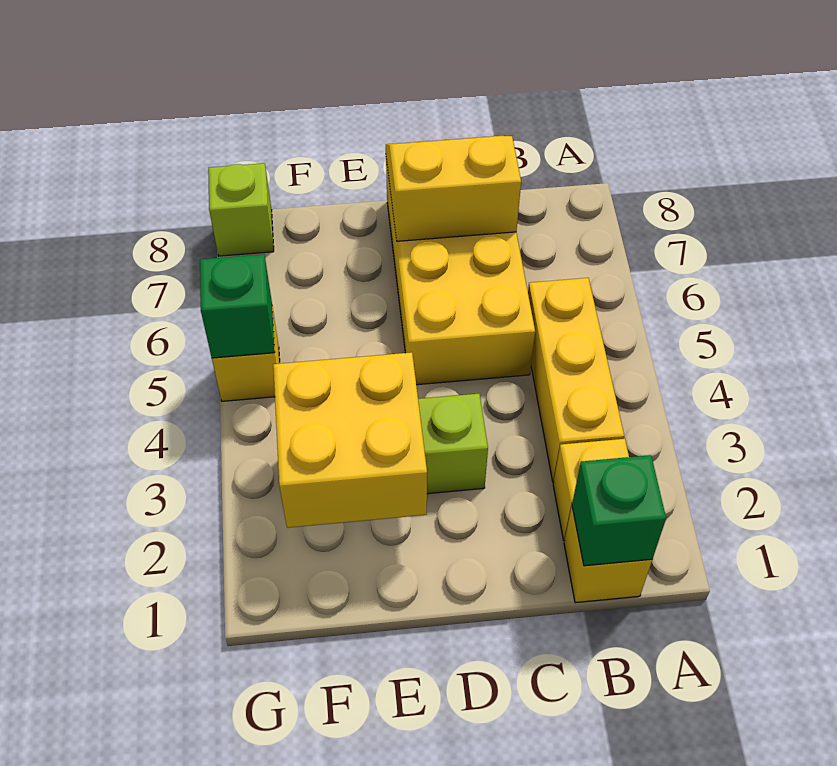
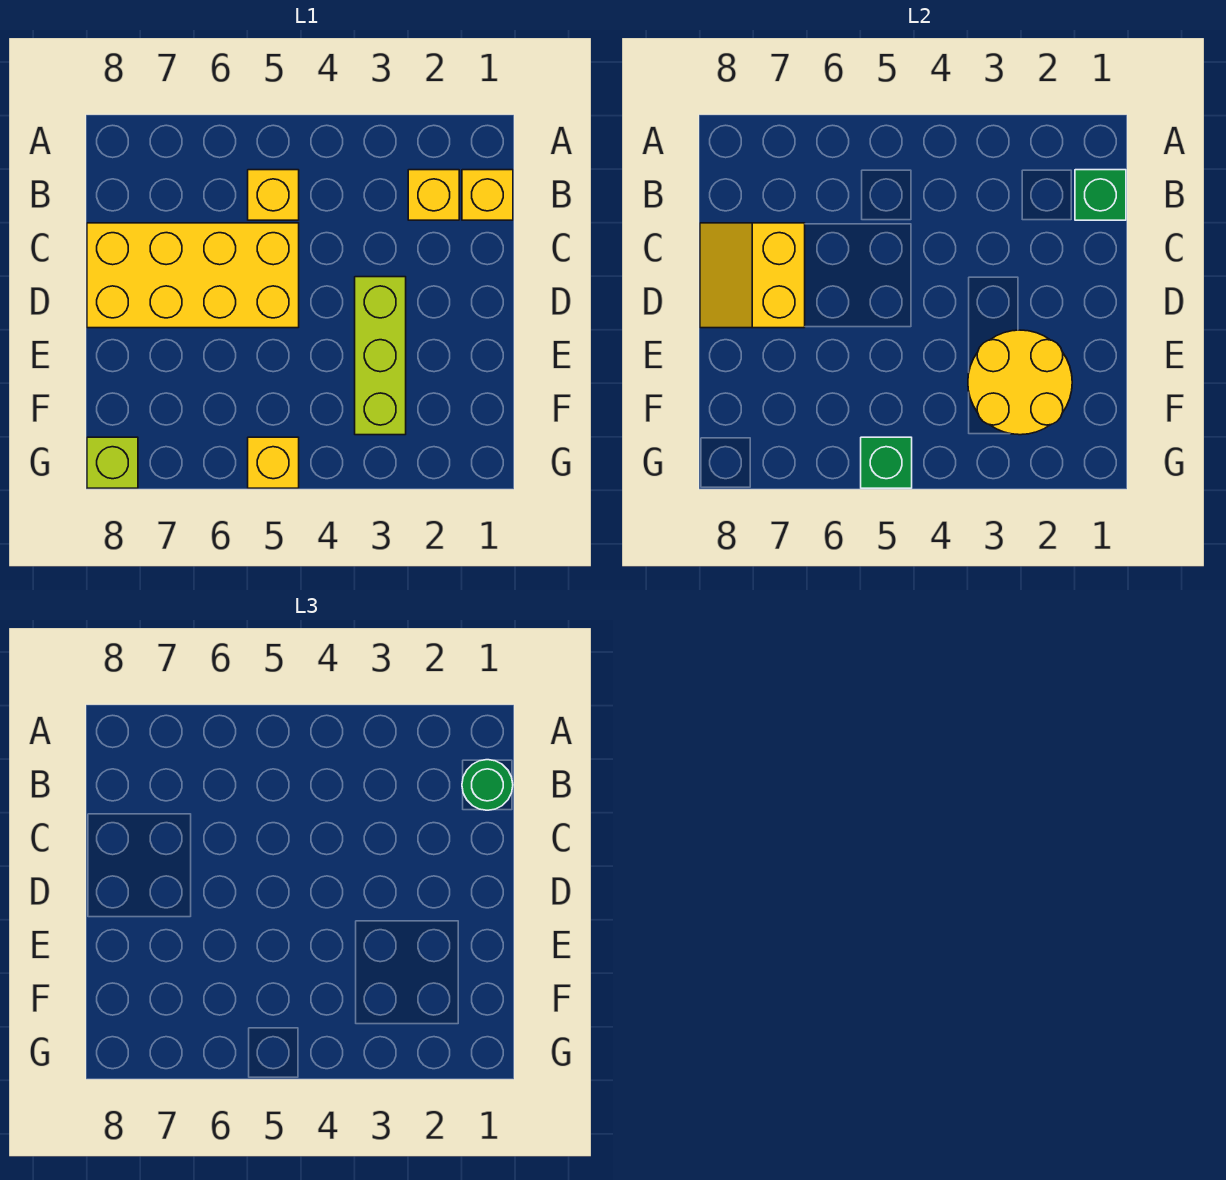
none -> green 1x1 round brick [462,760,513,810]
yellow 1x3 brick [528,278,624,482] -> yellow 1x1 brick [248,170,299,220]
yellow 2x2 brick [273,352,427,528] -> yellow 2x2 round brick [968,330,1072,435]

